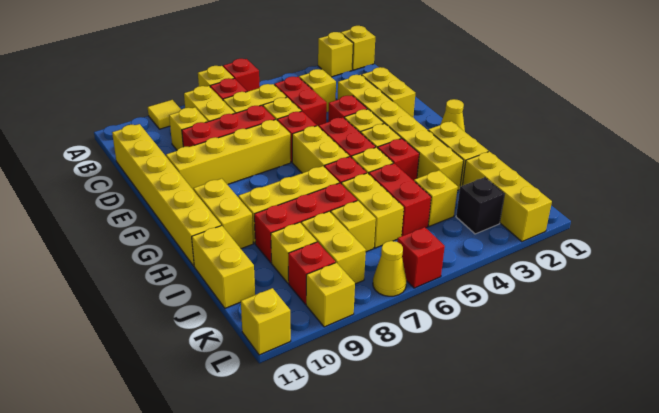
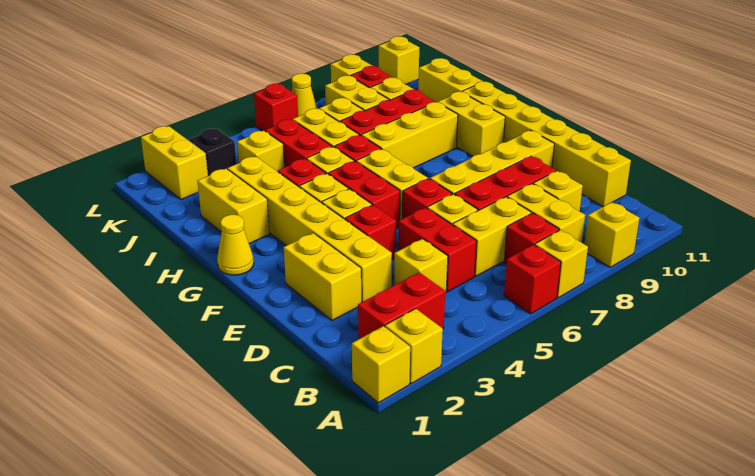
yellow 1x1 tile [148,100,181,129] -> yellow 1x1 brick [584,202,639,267]
none -> red 1x2 brick [358,272,445,339]
yellow 1x3 brick [462,152,552,242] -> yellow 1x2 brick [141,126,208,200]

